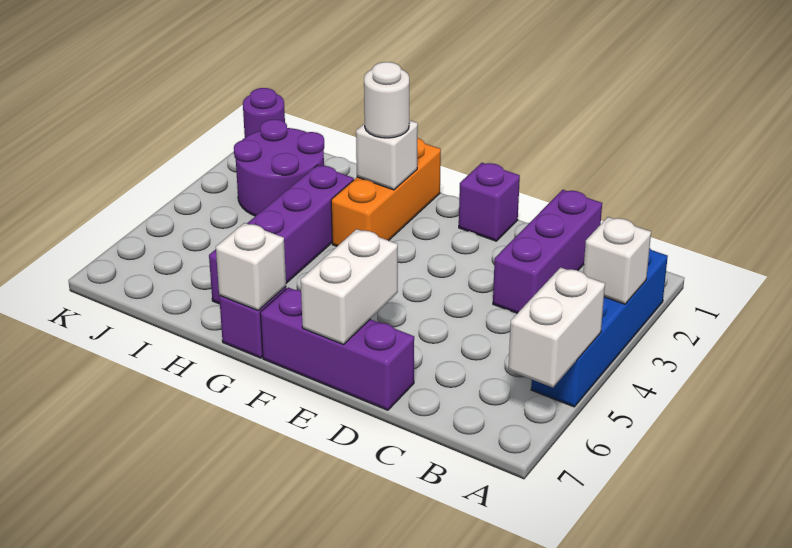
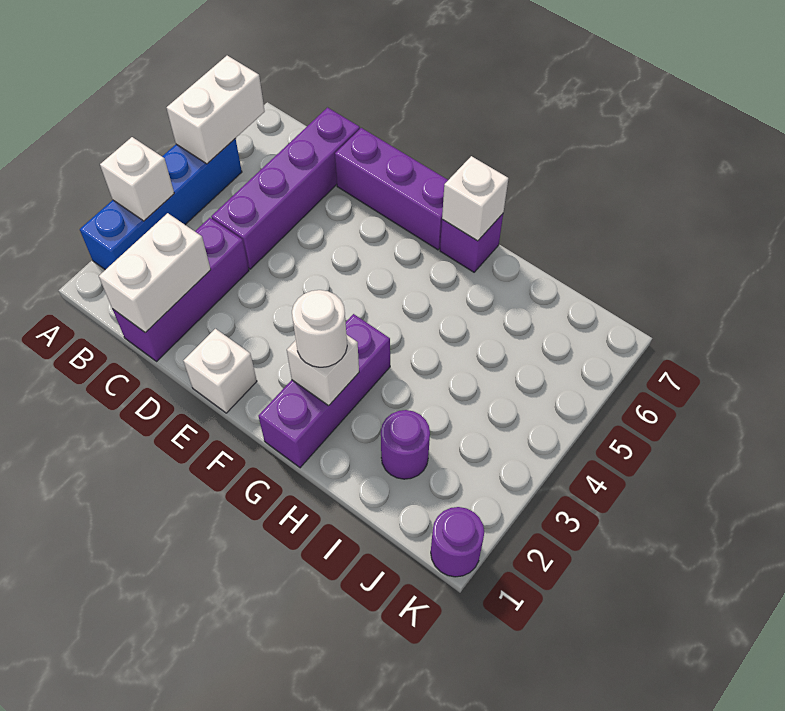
purple 1x1 brick [459,163,520,241] -> white 1x1 brick [183,329,257,413]
white 1x2 brick [301,229,398,345] -> white 1x2 brick moved to [99,213,211,333]
orange 1x3 brick [331,138,441,246] -> purple 1x3 brick [258,314,390,468]
purple 1x4 brick [209,165,354,304] -> purple 1x4 brick moved to [211,108,360,269]
purple 2x2 round brick [234,119,324,216] -> purple 1x1 round brick [381,410,430,479]

